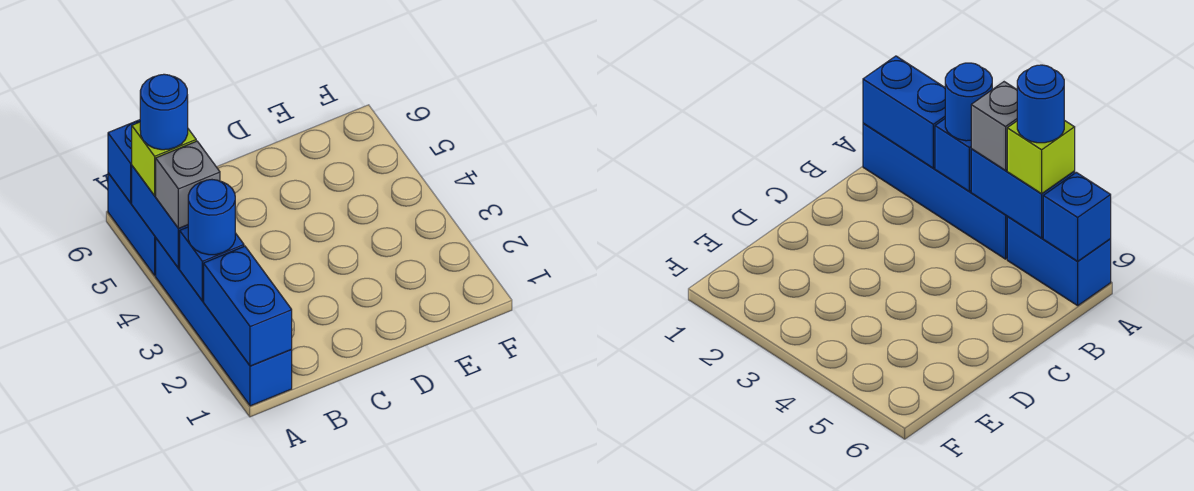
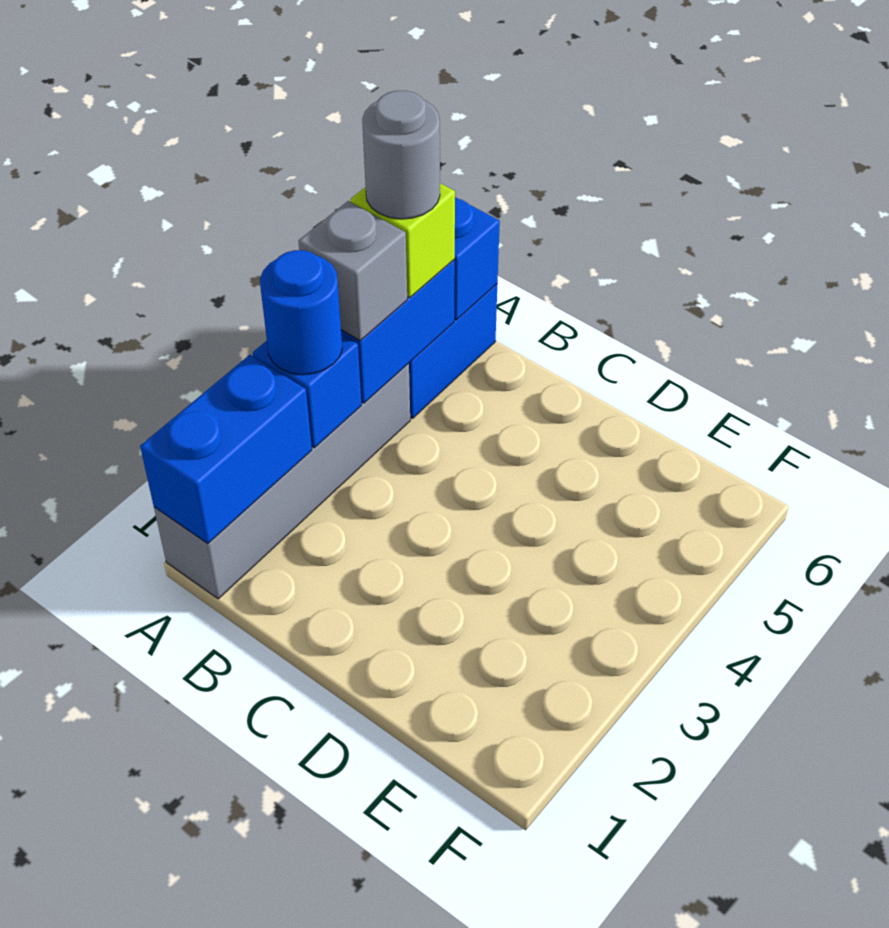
blue 1x4 brick [156,239,292,406] -> grey 1x4 brick [154,363,410,599]
blue 1x1 round brick [140,74,188,150] -> grey 1x1 round brick [362,91,440,219]

